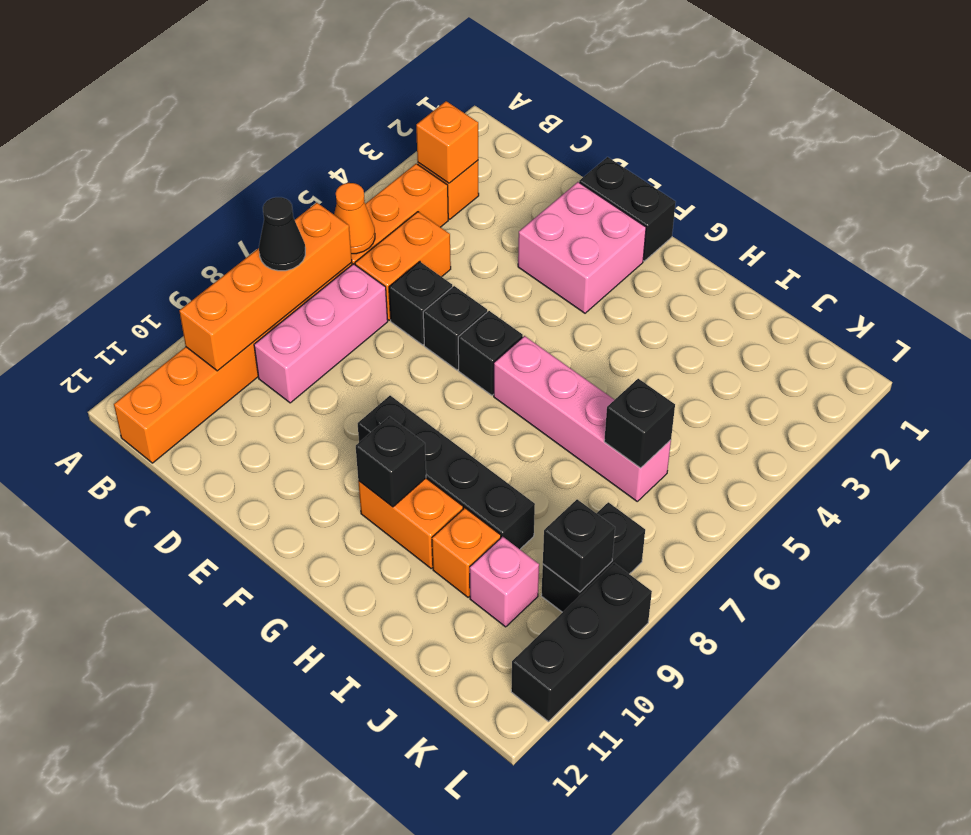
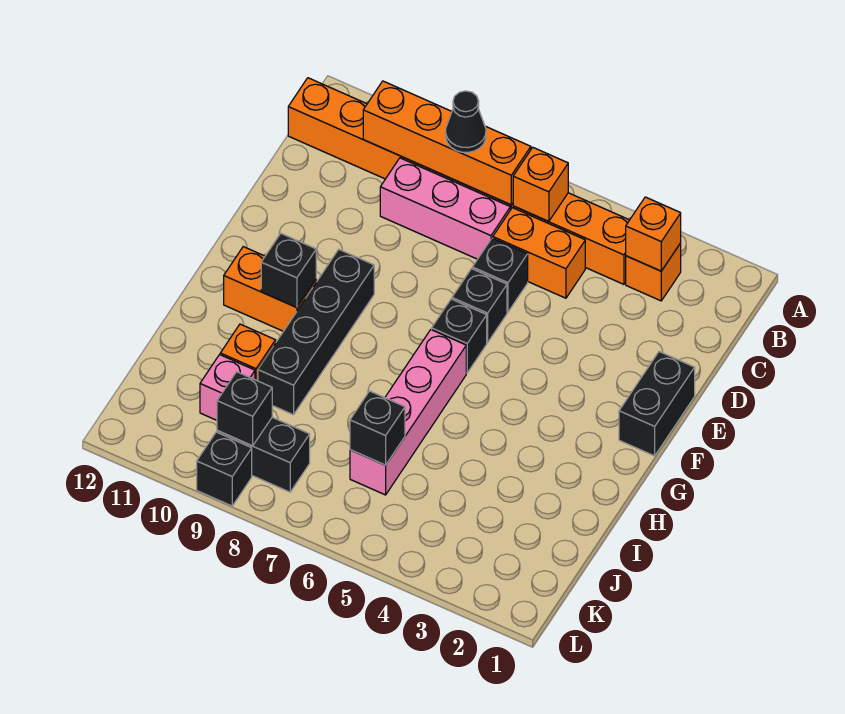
orange 1x1 cone [334,183,375,254] -> orange 1x1 brick [513,148,568,222]
pink 2x2 brick [518,182,646,313] -> none
orange 1x2 brick [358,478,463,568] -> orange 1x2 brick turned to [224,247,316,331]
black 1x3 brick [511,563,652,722] -> black 1x1 brick [197,432,252,506]

